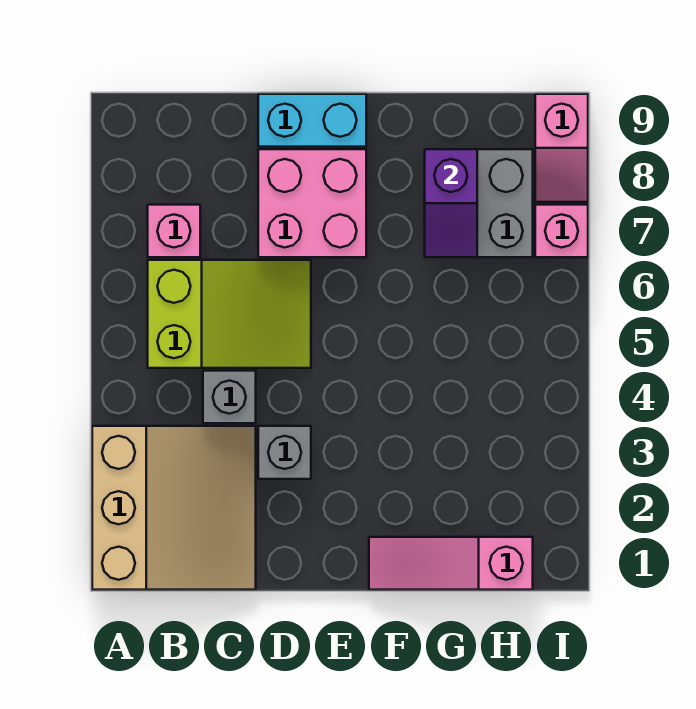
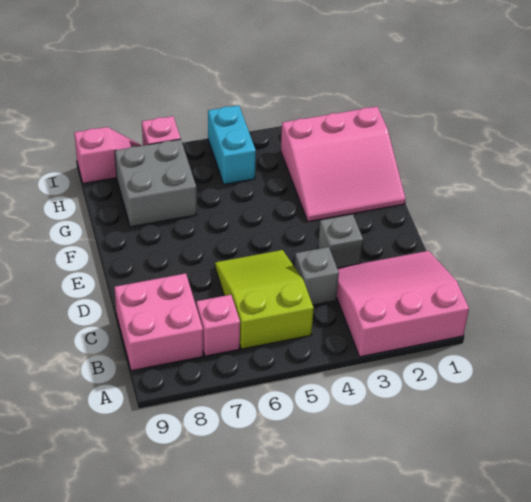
tan 3x3 slope [92,426,256,590] -> pink 3x3 slope [337,251,469,357]
pink 2x2 brick [258,149,366,257] -> pink 2x2 brick moved to [115,273,203,371]
cyan 1x2 brick [258,94,366,147] -> cyan 1x2 brick moved to [208,105,256,184]
pink 1x3 slope [369,537,533,590] -> pink 3x3 slope [281,107,406,222]
purple 1x2 slope [425,149,477,257] -> none

